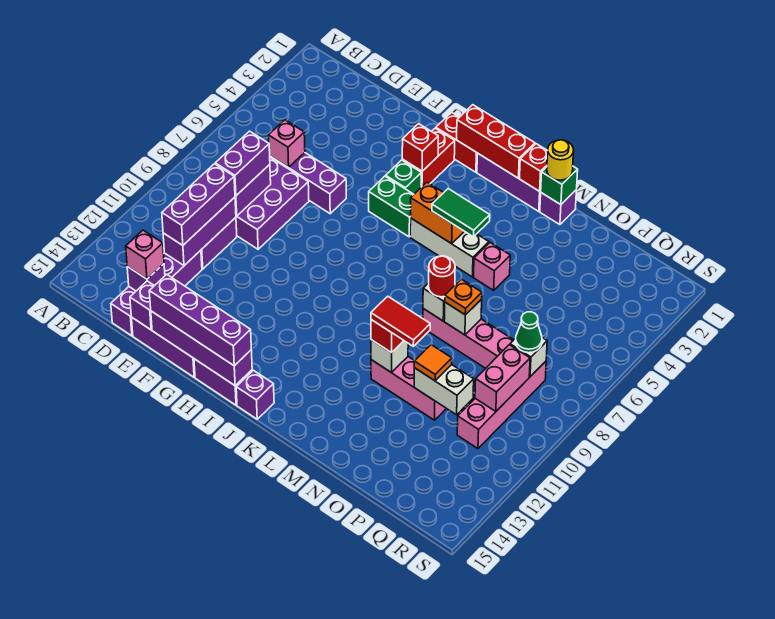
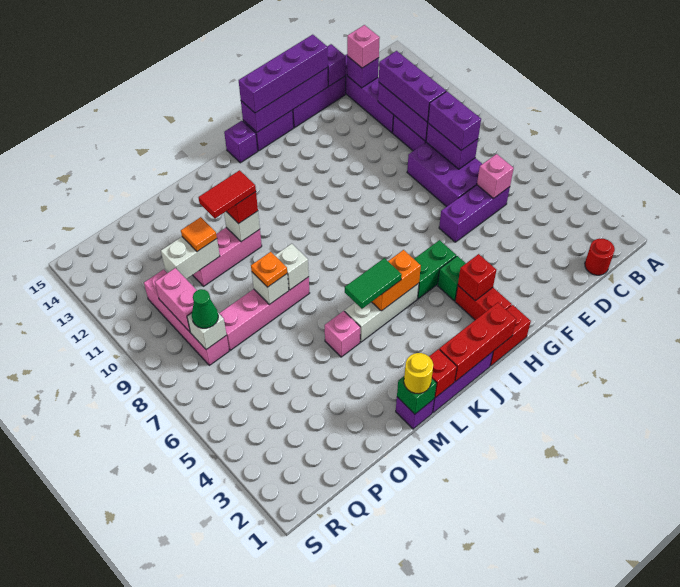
red 1x1 round brick [429,256,455,297] -> red 1x1 round brick moved to [585,239,615,275]

